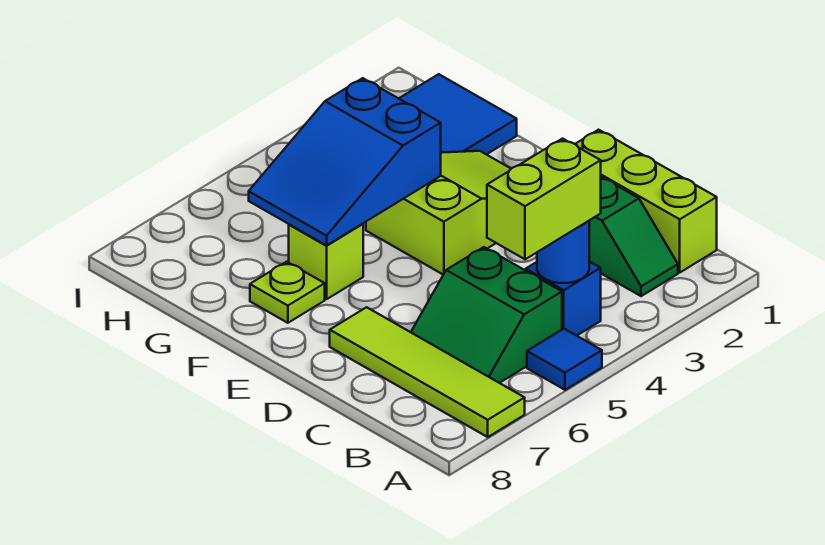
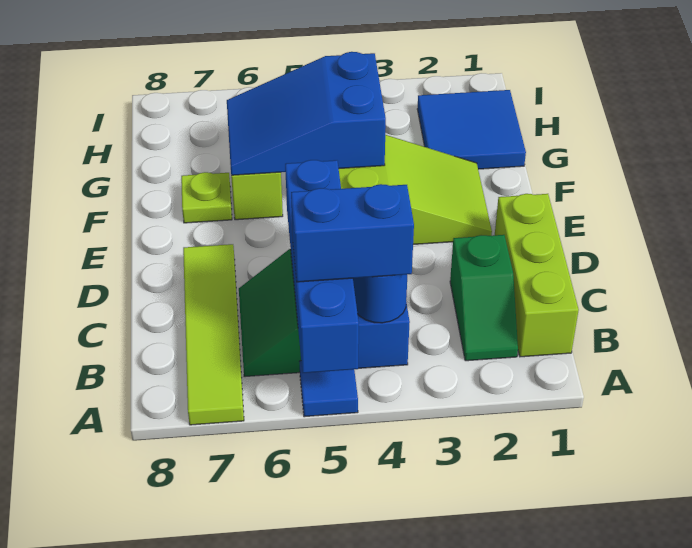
none -> blue 1x4 brick [285,160,359,373]
lime 1x2 brick [487,139,601,259] -> blue 1x2 brick [291,184,414,282]

